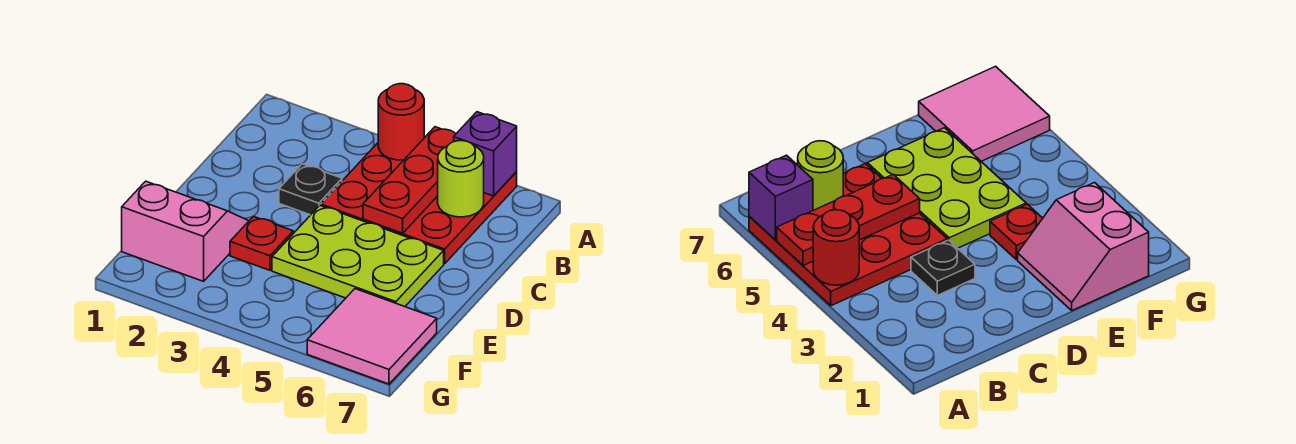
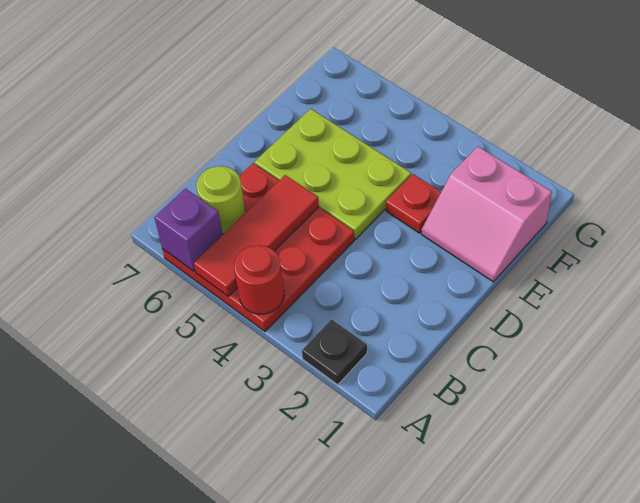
red 1x3 plate [363,127,456,233] -> red 1x3 tile [194,175,319,296]
black 1x1 plate [279,164,342,215] -> black 1x1 plate moved to [302,319,367,385]
pink 2x2 tile [307,289,437,384] -> none

